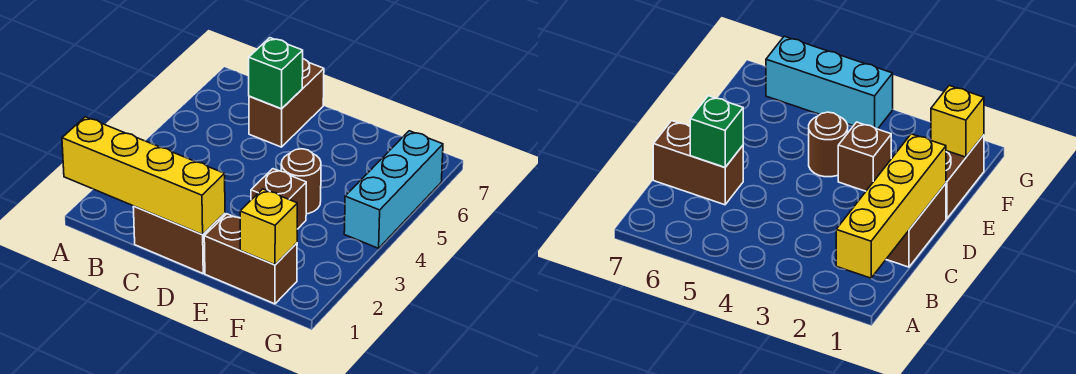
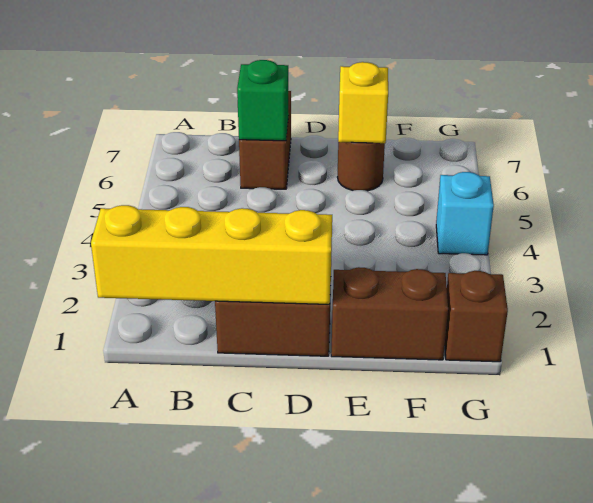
brown 1x1 brick [251,169,306,229] -> brown 1x1 brick moved to [445,271,508,362]
brown 1x1 round brick [281,149,321,214] -> brown 1x1 round brick moved to [337,142,385,191]
yellow 1x1 brick [240,189,297,265] -> yellow 1x1 brick moved to [338,62,388,143]
cyan 1x3 brick [344,131,443,248] -> cyan 1x1 brick [436,172,494,255]

